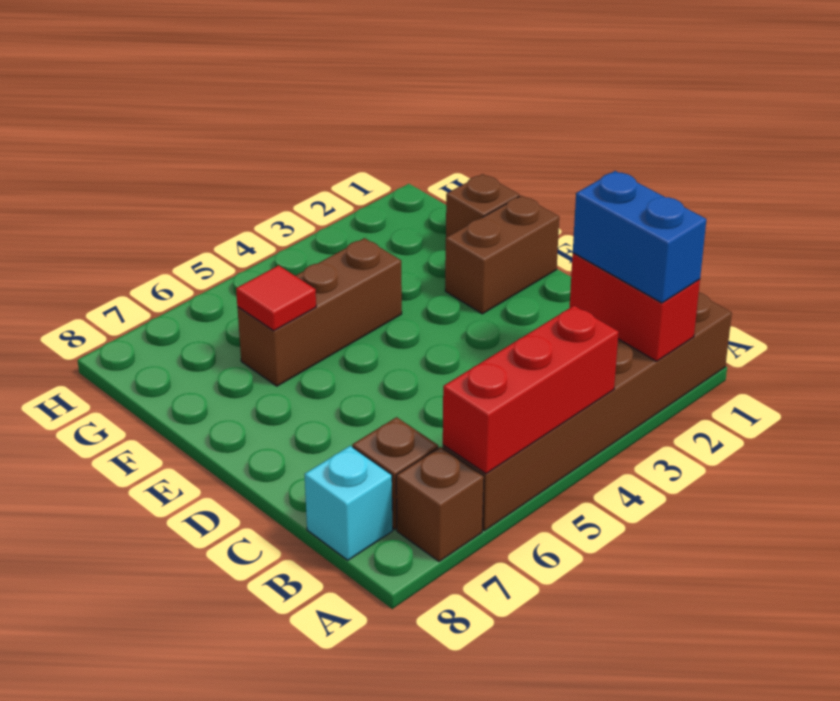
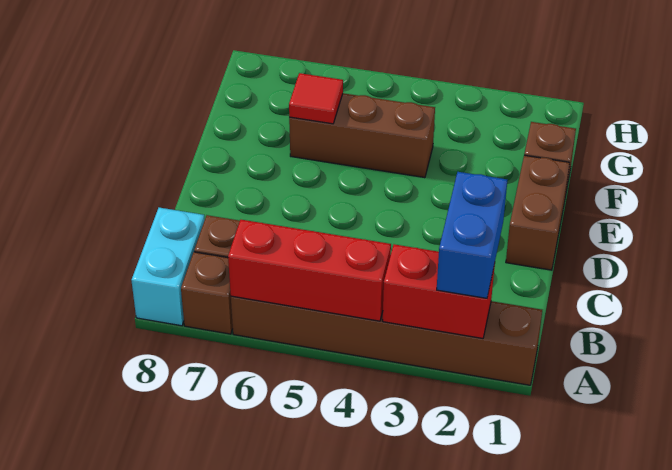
red 1x2 brick [570,253,700,361] -> red 1x2 brick turned to [383,244,495,338]
cyan 1x1 brick [305,446,393,560] -> cyan 1x2 brick [131,208,205,326]
brown 1x2 brick [445,196,559,314] -> brown 1x2 brick turned to [506,155,570,270]

